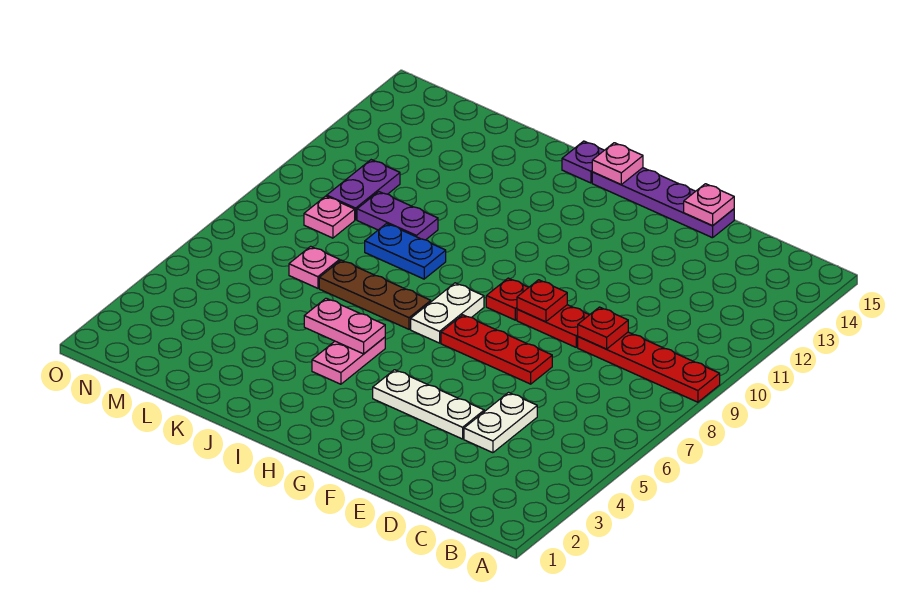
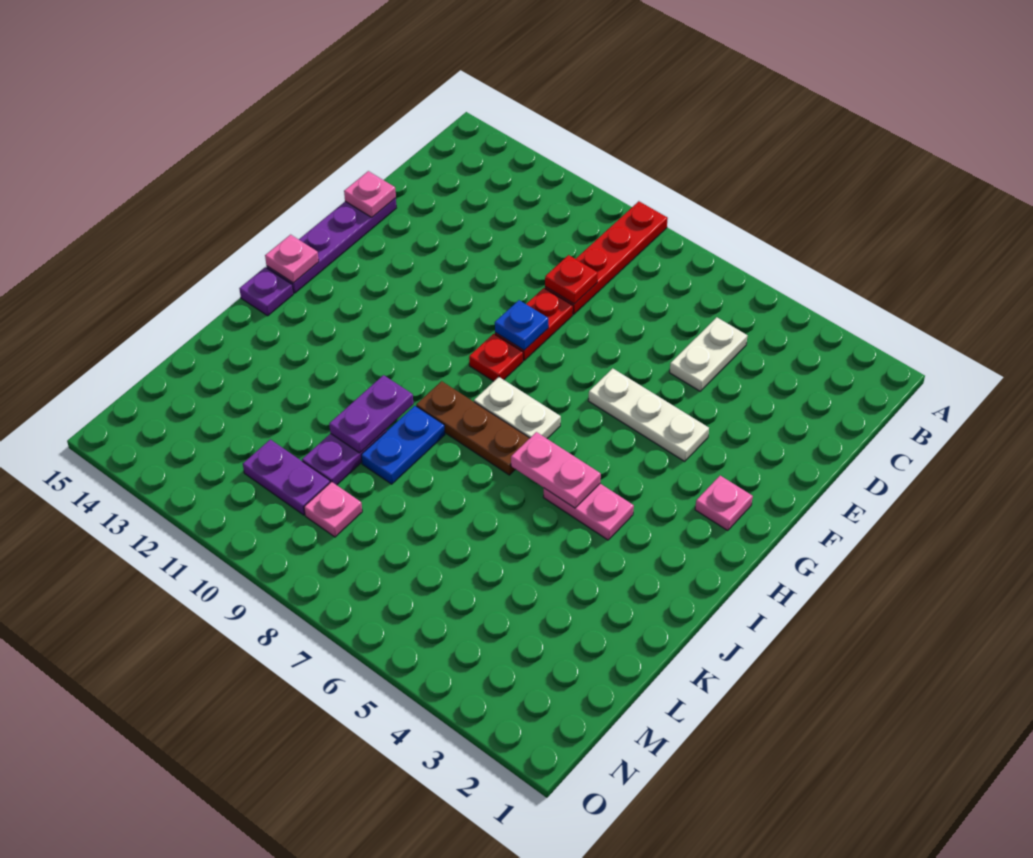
white 1x2 plate [464,393,537,453] -> white 1x2 plate turned to [670,317,747,391]
white 1x3 plate [373,370,484,439] -> white 1x3 plate turned to [588,368,709,461]
red 1x3 plate [441,315,552,384] -> none
red 1x1 plate [517,280,567,322] -> blue 1x1 plate [495,300,548,350]
pink 1x2 plate [304,298,385,354] -> pink 1x2 plate turned to [511,432,601,508]
brown 1x3 plate [319,260,431,329] -> brown 1x3 plate turned to [416,381,529,475]
none -> purple 1x2 plate [329,375,413,453]
pink 1x1 plate [289,246,340,288] -> pink 1x1 plate moved to [695,476,753,531]

